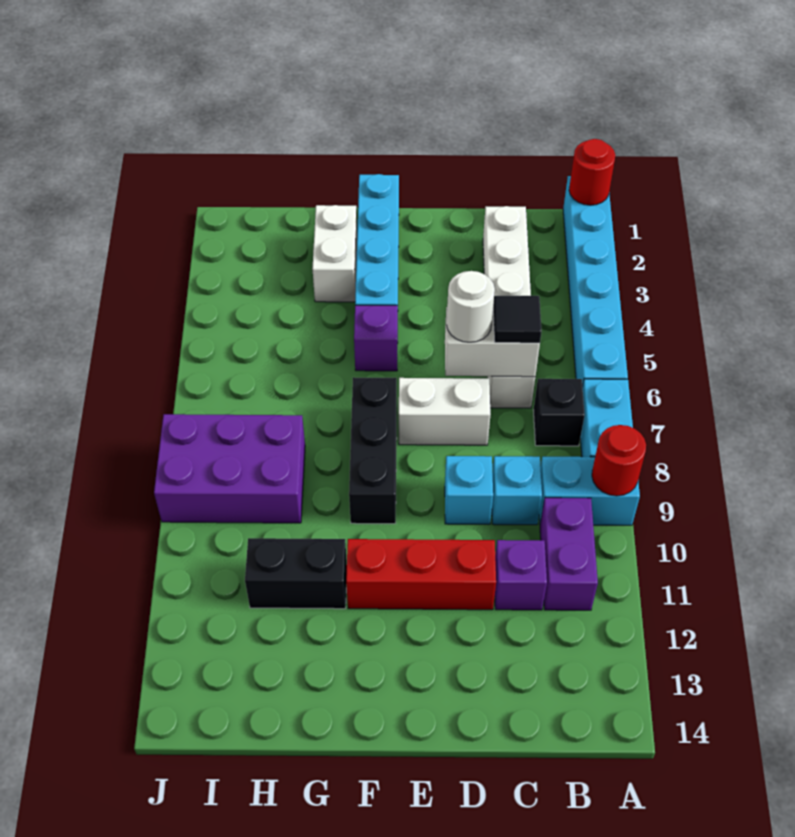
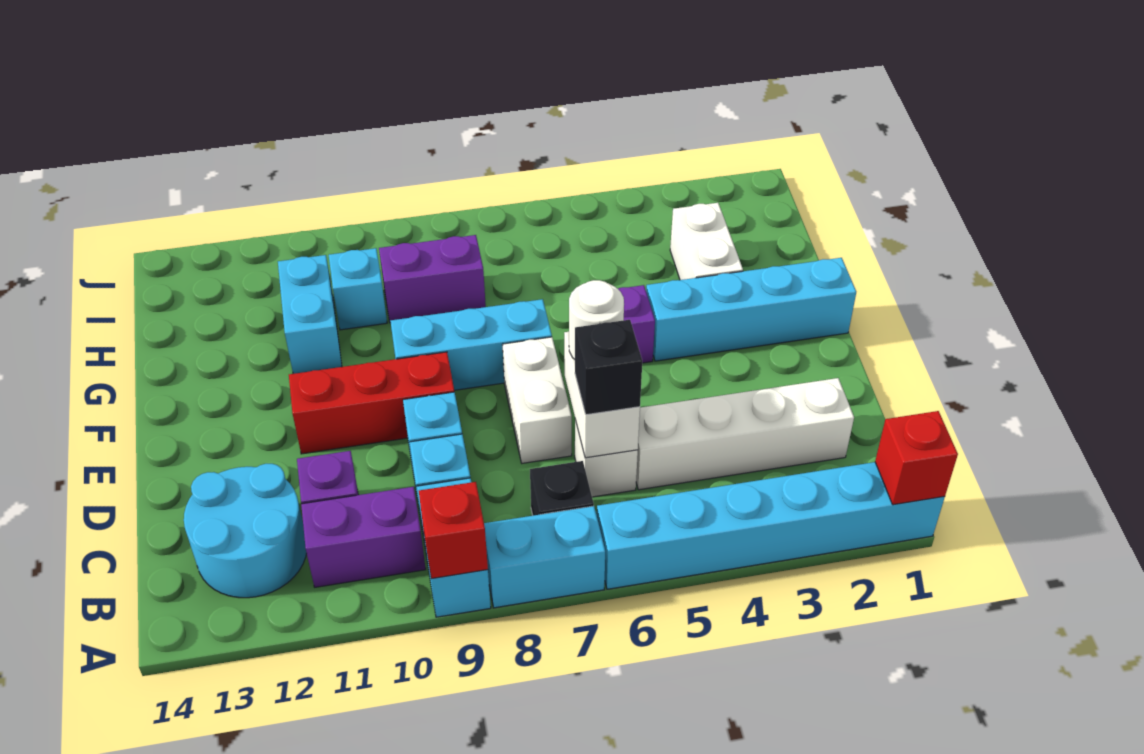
red 1x1 round brick [569,139,615,205] -> red 1x1 brick [875,411,958,505]
red 1x1 round brick [592,425,646,496] -> red 1x1 brick [419,482,488,579]
none -> cyan 2x2 round brick [184,464,307,598]
black 1x1 tile [493,296,542,343] -> black 1x1 brick [575,320,642,415]
red 1x3 brick [346,539,496,610] -> red 1x3 brick turned to [289,352,454,454]
black 1x3 brick [349,377,397,524] -> cyan 1x3 brick [390,299,552,390]
white 1x2 brick [312,205,357,302] -> white 1x2 brick turned to [670,203,743,280]
black 1x2 brick [245,538,347,609] -> cyan 1x2 brick [278,255,342,374]
purple 2x3 brick [154,414,305,523] -> purple 1x2 brick [379,235,486,323]
none -> cyan 1x1 brick [329,248,387,330]

